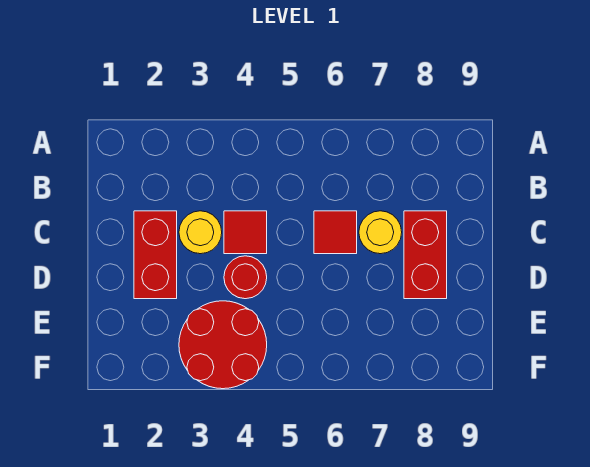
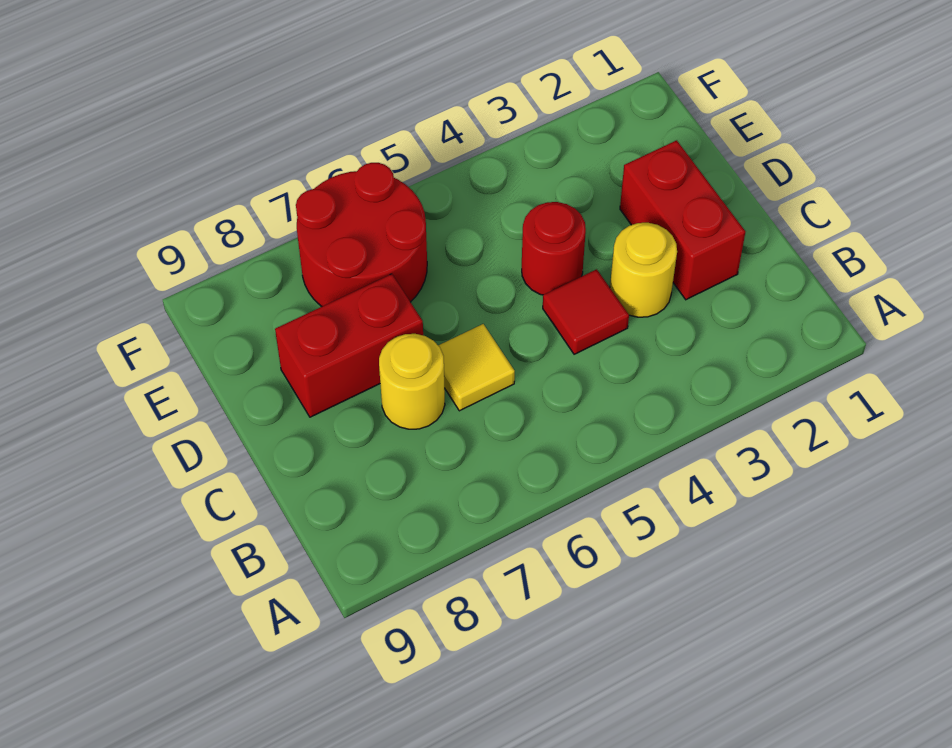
red 1x1 tile [314,211,357,254] -> yellow 1x1 tile [438,324,515,411]
red 1x2 brick [404,211,447,299] -> red 1x2 brick turned to [275,274,423,417]
red 2x2 round brick [179,301,267,389] -> red 2x2 round brick moved to [296,163,427,307]

